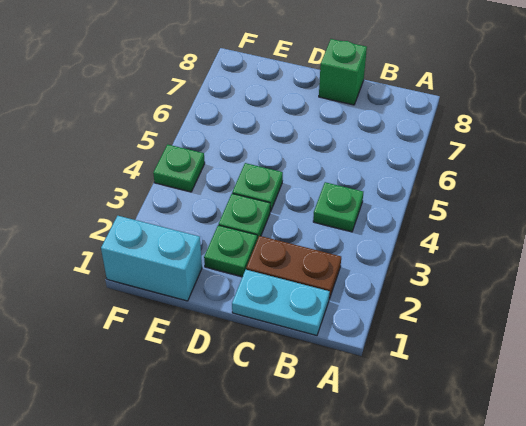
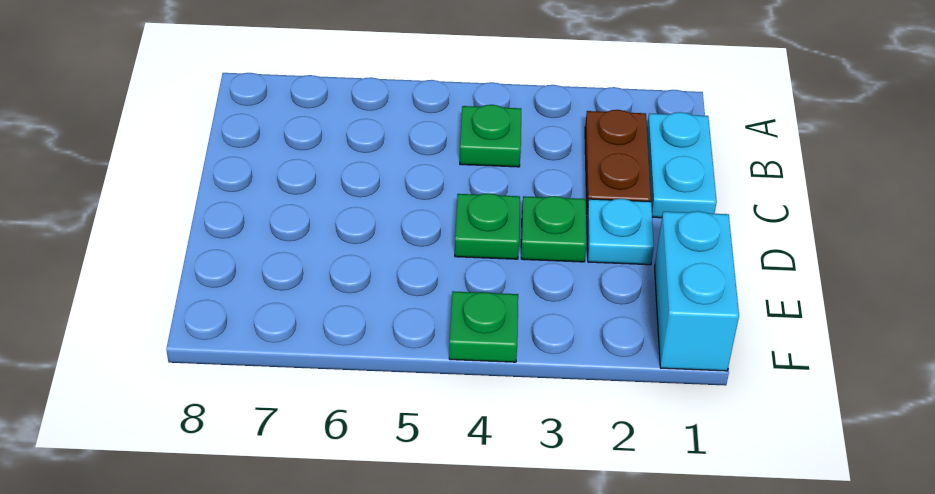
green 1x1 brick [319,39,367,105] -> none
green 1x1 plate [204,225,257,277] -> cyan 1x1 plate [587,199,654,265]

